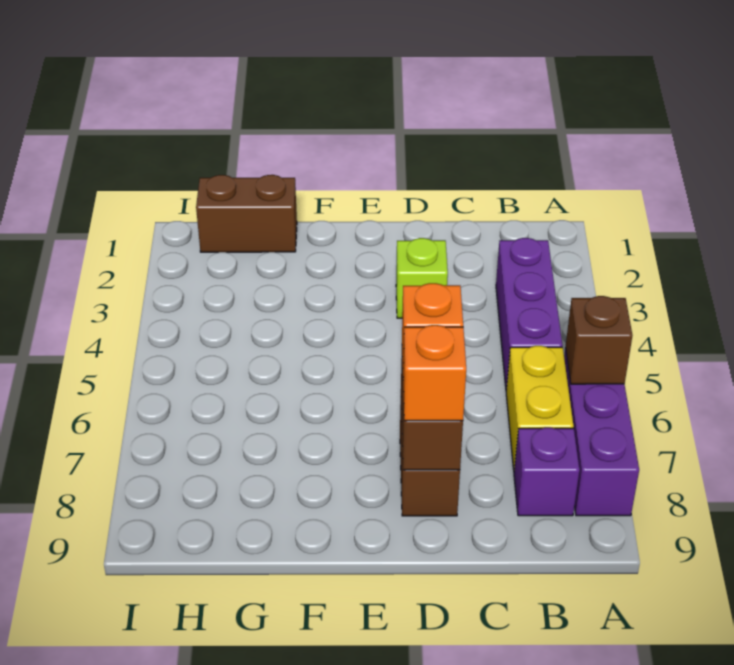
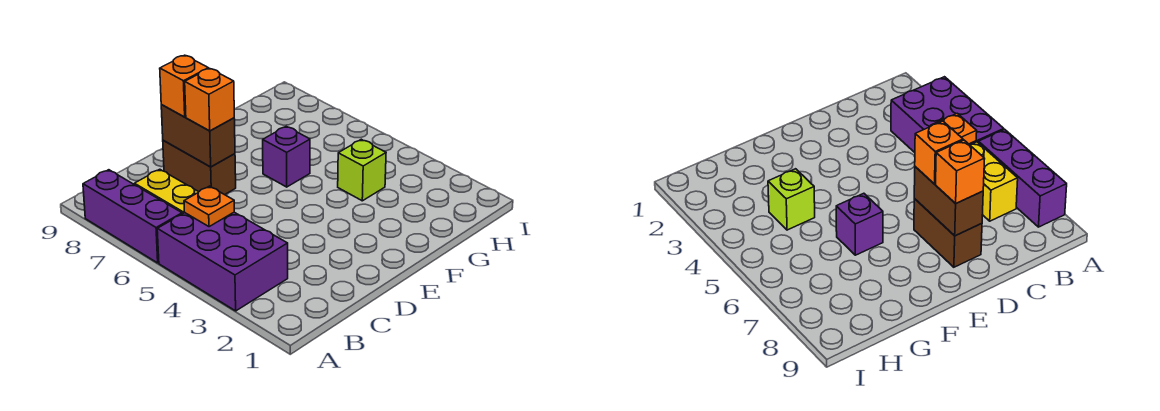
brown 1x1 brick [566,296,632,384] -> none
purple 1x3 brick [496,238,562,389] -> purple 2x3 brick [157,212,288,311]
none -> orange 1x1 plate [184,186,234,227]
purple 1x1 brick [514,428,580,516] -> purple 1x1 brick moved to [263,126,310,187]
lime 1x1 brick [396,238,448,318] -> lime 1x1 brick moved to [338,139,386,201]
brown 1x2 brick [196,175,297,252] -> none

